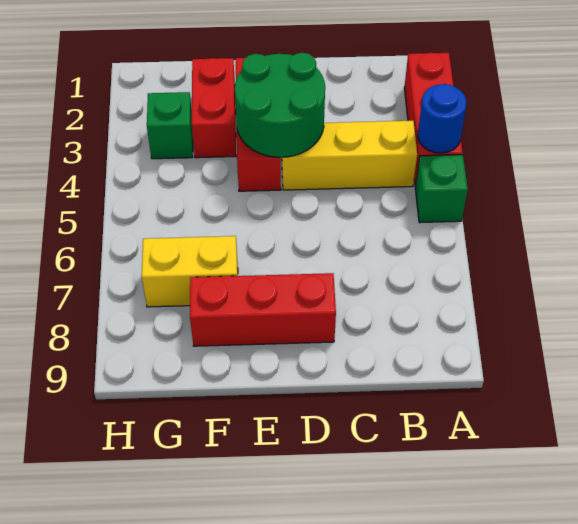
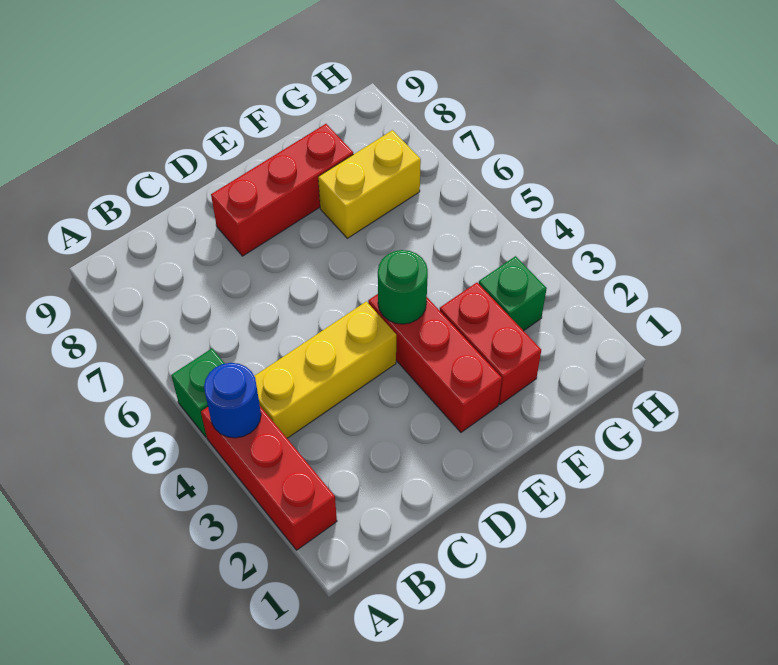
green 2x2 round brick [235,53,325,158] -> green 1x1 round brick [378,250,428,324]

